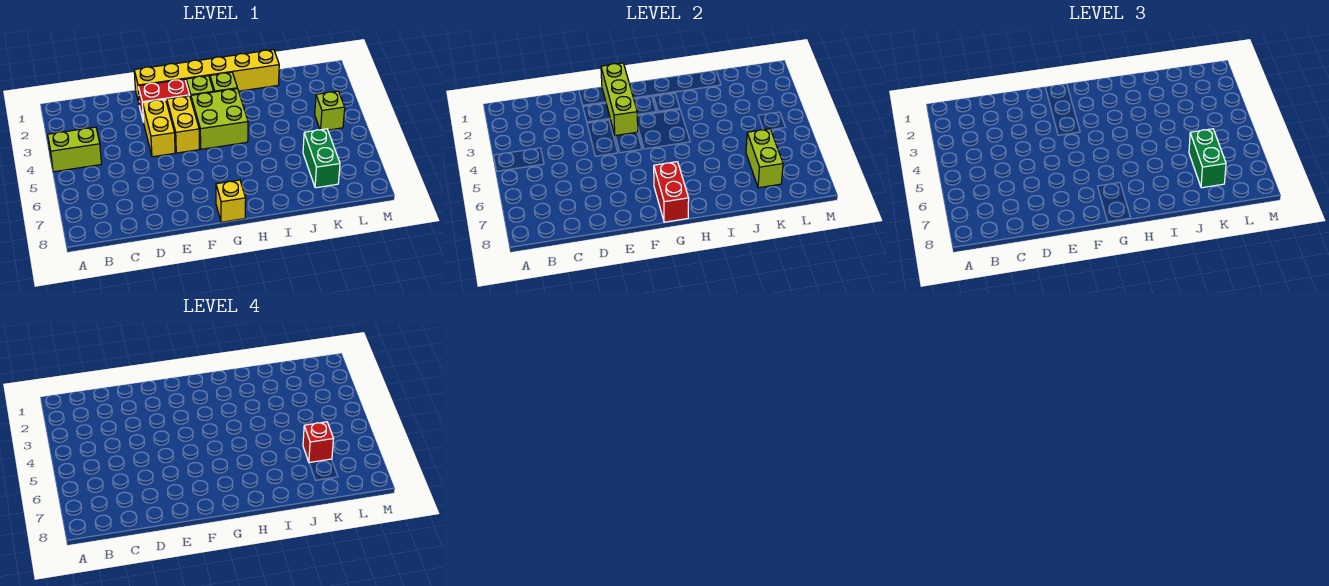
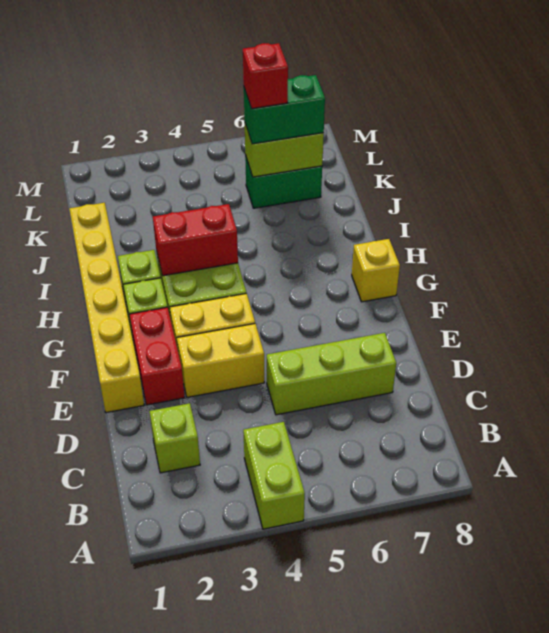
lime 1x3 brick [601,63,638,136] -> lime 1x3 brick moved to [267,333,396,415]
red 1x2 brick [654,162,689,222] -> red 1x2 brick moved to [153,204,238,276]
lime 1x1 brick [315,91,345,130] -> lime 1x1 brick moved to [149,403,200,473]

